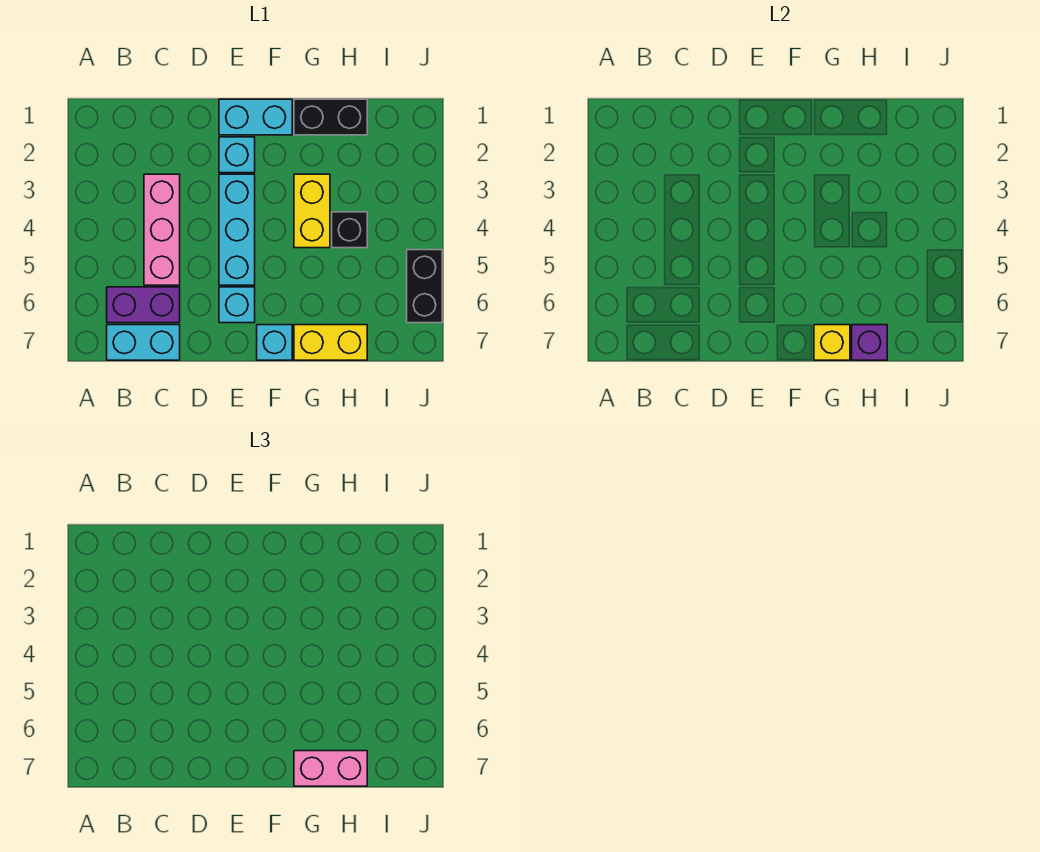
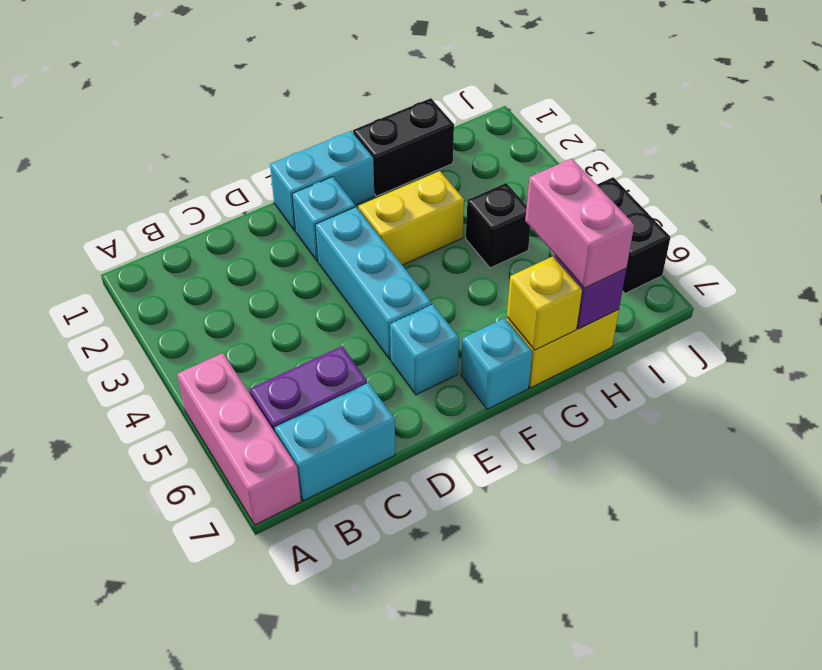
pink 1x3 brick [144,174,180,285] -> pink 1x3 brick moved to [177,353,301,525]
yellow 1x2 brick [294,174,330,248] -> yellow 1x2 brick turned to [358,171,464,265]
pink 1x2 brick [294,751,367,786] -> pink 1x2 brick turned to [525,159,634,288]

